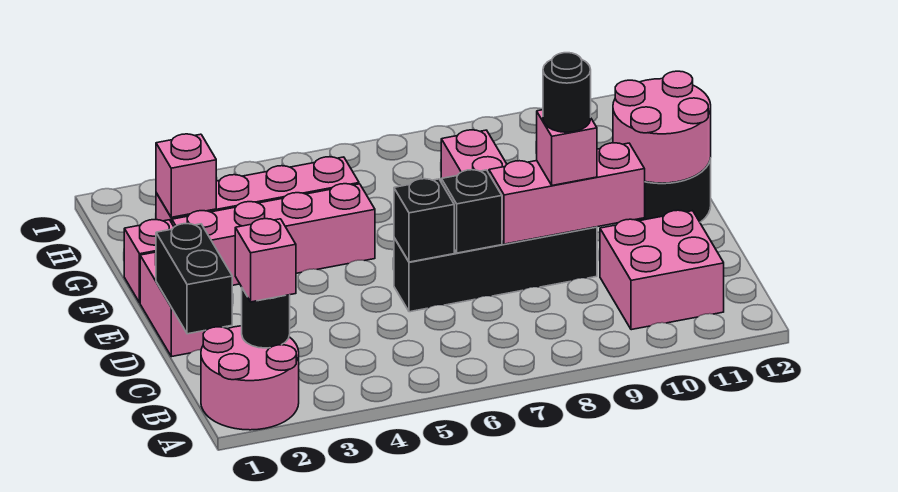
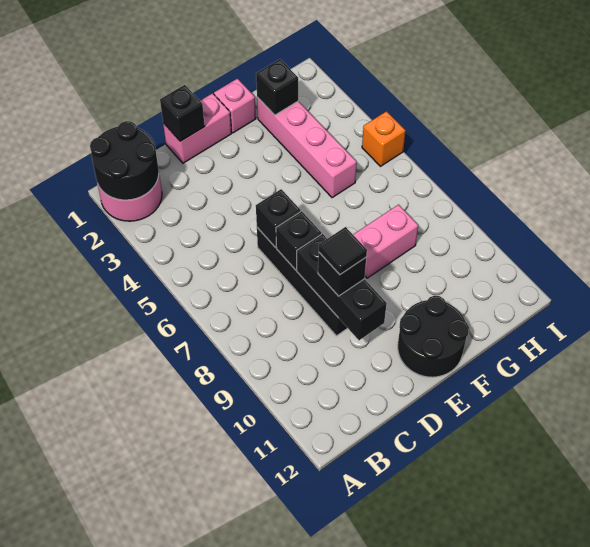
black 1x1 round brick [242,288,290,348] -> black 2x2 round brick [90,121,159,200]
pink 1x1 brick [235,219,296,302] -> none
pink 2x2 brick [600,210,724,330] -> none
black 1x2 brick [156,224,232,334] -> black 1x1 brick [160,85,205,141]
pink 1x3 brick [489,143,645,244] -> black 1x3 brick [297,234,387,340]
pink 1x1 brick [537,110,597,185] -> black 1x1 brick [318,253,366,296]
black 1x1 round brick [543,53,591,132] -> black 1x1 tile [319,227,367,274]
pink 2x2 round brick [613,71,711,183] -> none
pink 1x4 brick [172,184,375,285] -> none
pink 1x1 brick [156,134,216,217] -> black 1x1 brick [256,59,298,115]
none -> orange 1x1 brick [362,111,406,166]

